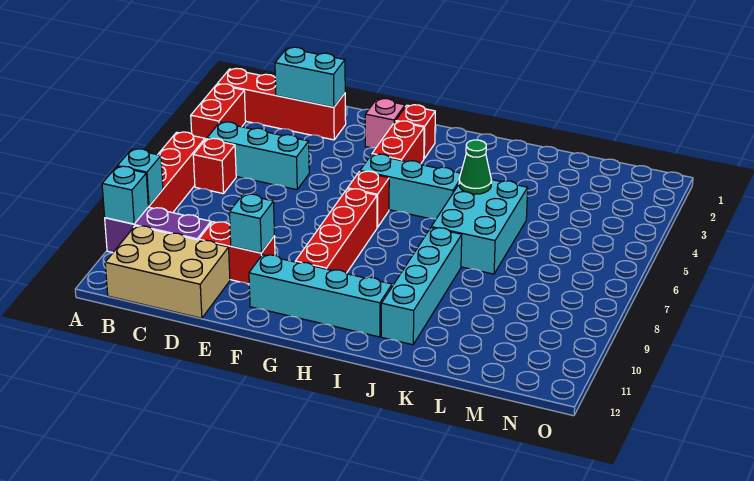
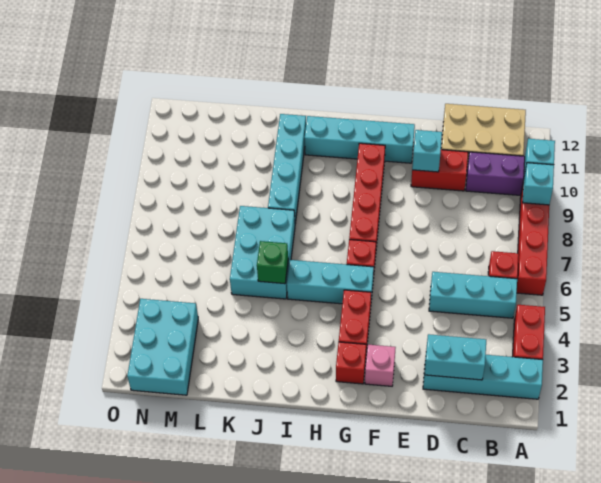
red 1x4 brick [217,68,346,140] -> cyan 1x4 brick [423,355,543,399]
green 1x1 cone [459,140,491,194] -> green 1x1 brick [257,241,288,284]
none -> cyan 2x3 brick [127,299,198,395]

